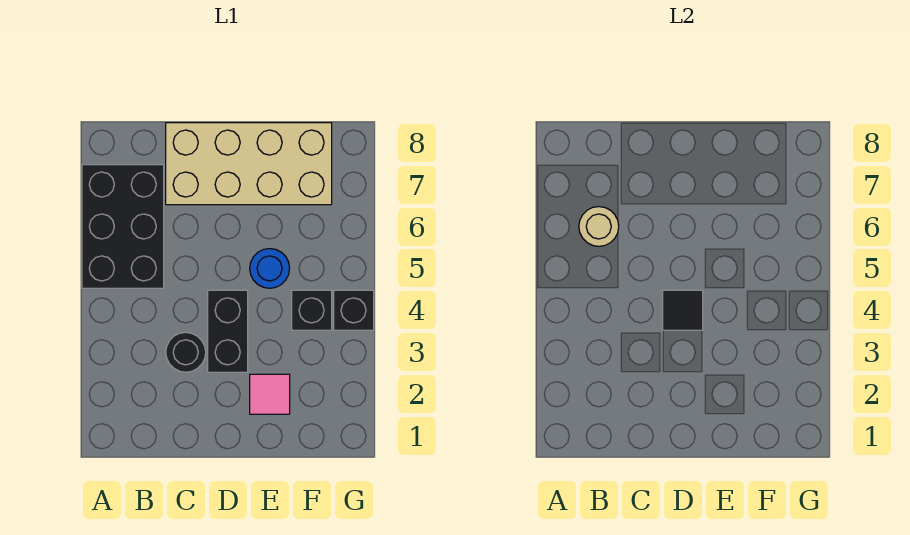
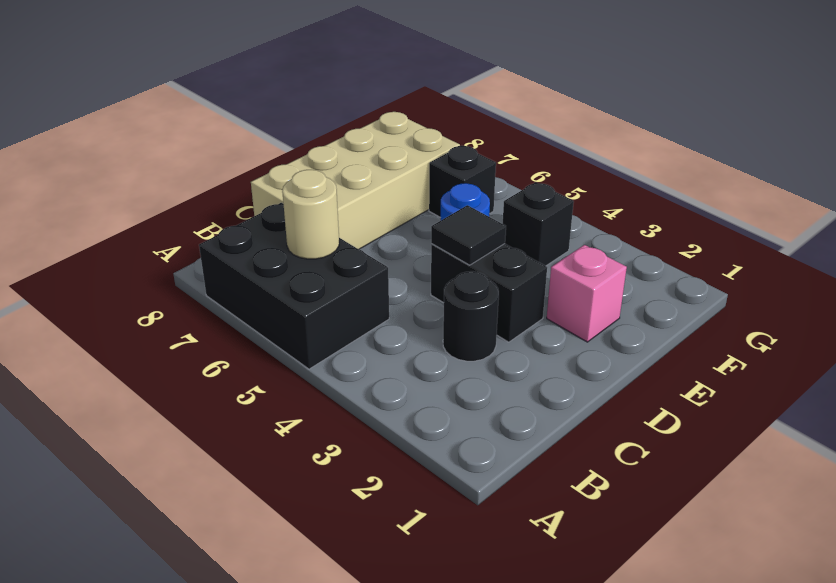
pink 1x1 tile [250,374,290,414] -> pink 1x1 brick [547,245,627,342]
black 1x1 brick [334,290,374,330] -> black 1x1 brick moved to [429,145,496,218]

